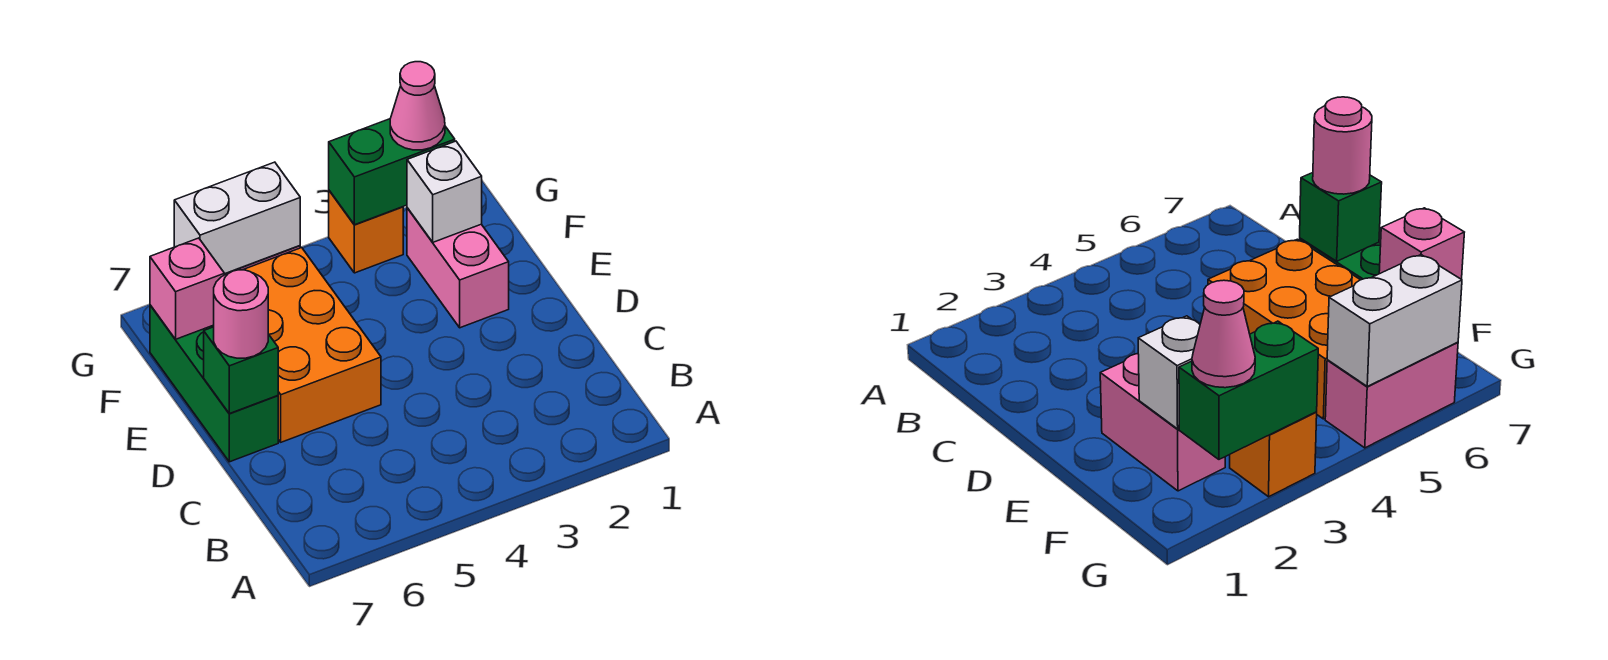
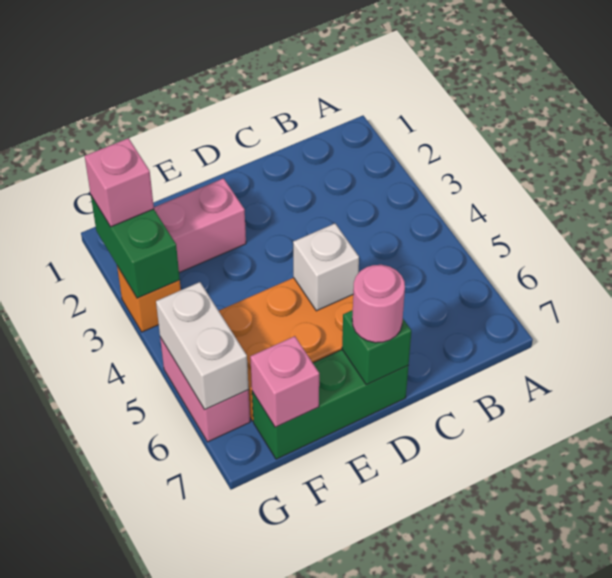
white 1x1 brick [407,141,482,242] -> white 1x1 brick moved to [293,224,359,311]
pink 1x1 cone [390,62,445,150] -> pink 1x1 brick [85,138,154,227]

